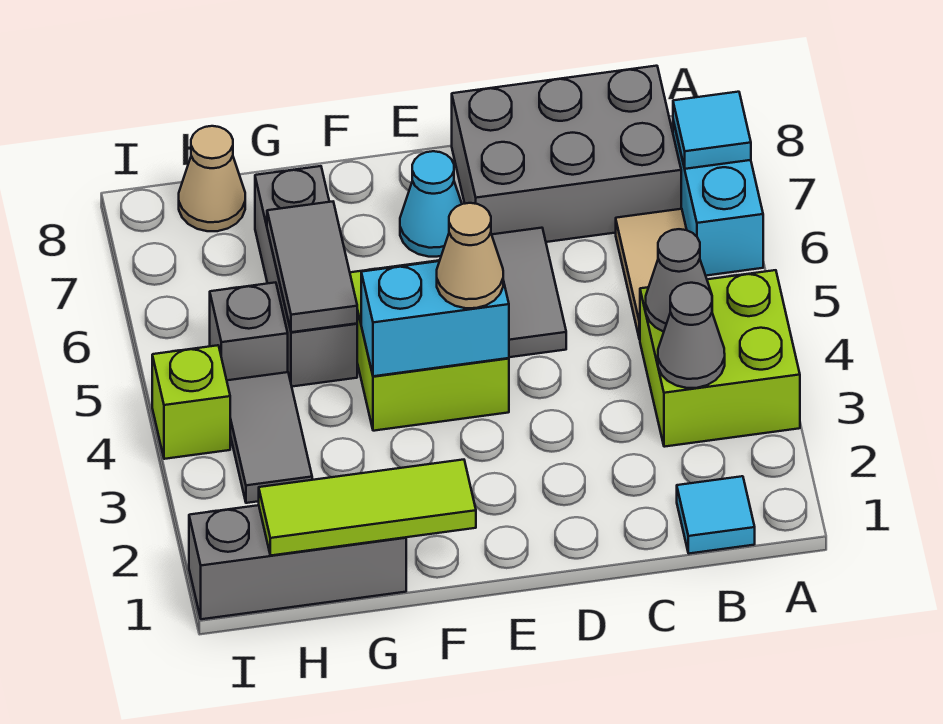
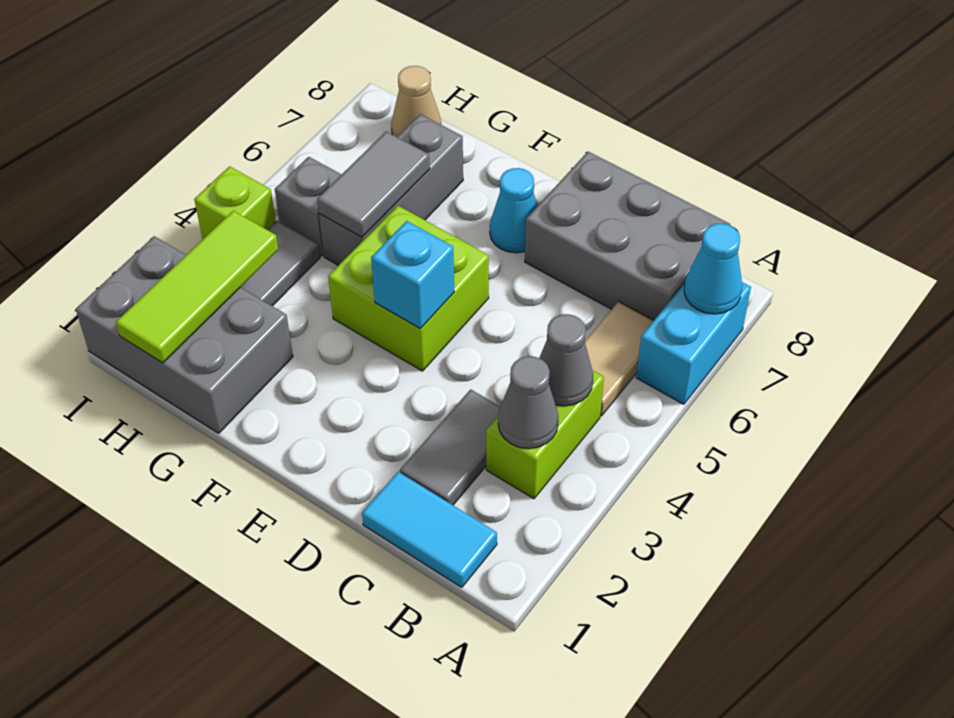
lime 2x2 brick [640,270,800,447] -> lime 1x2 brick [486,370,604,499]
cyan 1x1 tile [673,92,751,169] -> cyan 1x1 cone [684,223,742,314]
cyan 1x1 tile [677,476,755,554] -> cyan 1x2 tile [362,472,497,587]
grey 1x2 tile [492,228,566,357] -> grey 1x2 tile moved to [400,389,500,505]
cyan 1x2 brick [361,261,509,376] -> cyan 1x1 brick [371,221,454,328]
tan 1x1 cone [437,203,503,308] -> none
lime 1x3 tile [259,460,476,555] -> lime 1x3 tile turned to [116,211,278,363]
grey 1x3 brick [189,505,406,619] -> grey 2x3 brick [76,236,293,433]

